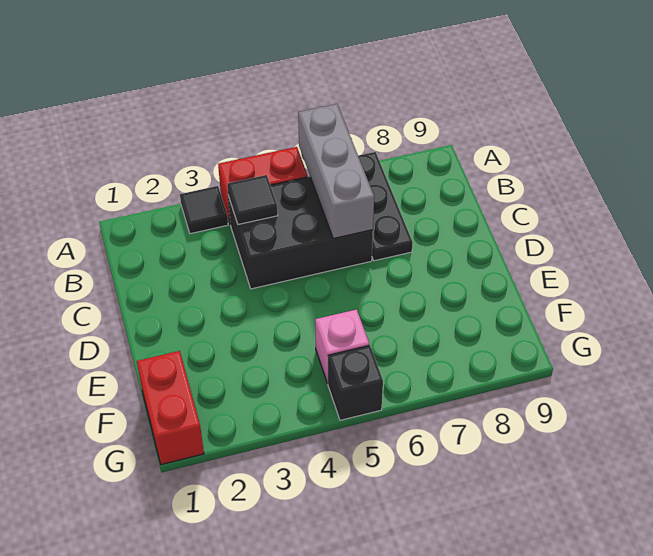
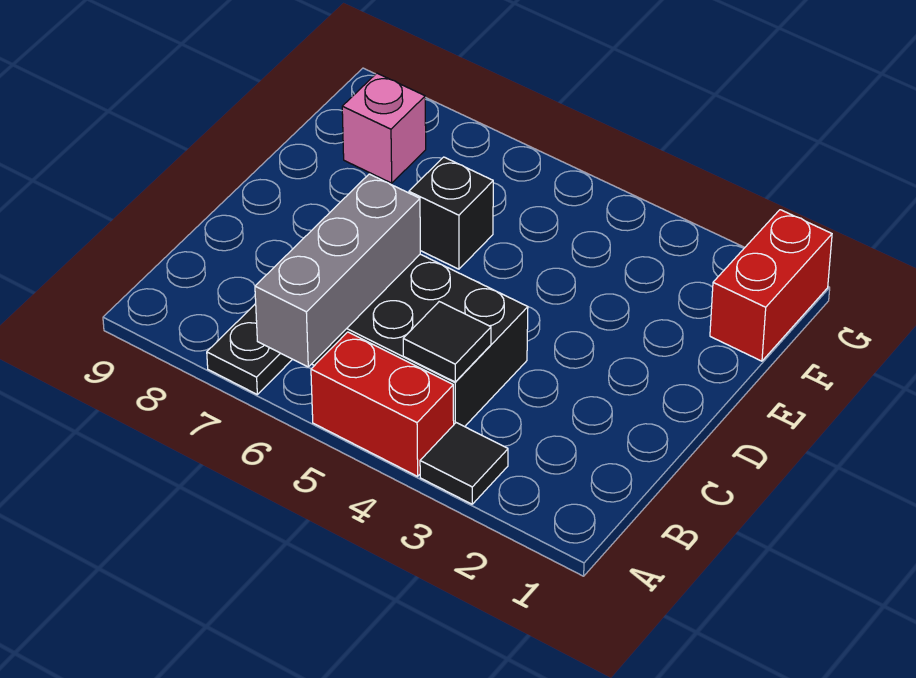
pink 1x1 brick [315,309,369,383] -> pink 1x1 brick moved to [342,73,426,183]
black 1x1 brick [328,345,383,420] -> black 1x1 brick moved to [409,157,493,269]

